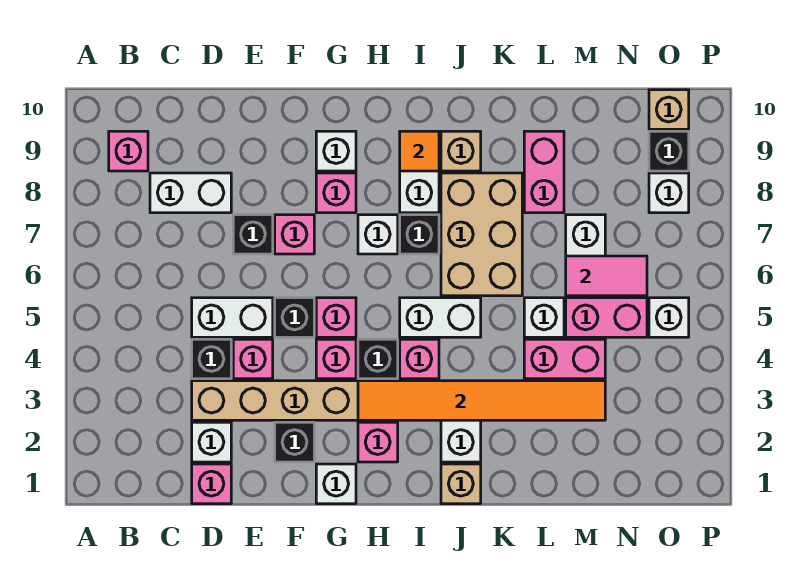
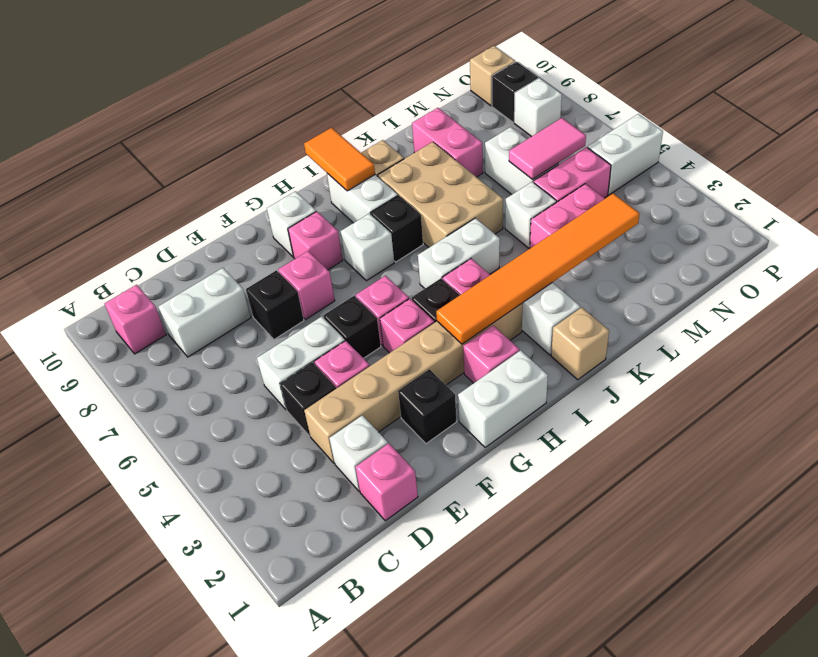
white 1x1 brick [316,464,356,504] -> white 1x2 brick [458,350,548,447]
orange 1x1 tile [400,131,439,171] -> orange 1x2 tile [304,128,375,191]
white 1x1 brick [649,298,689,337] -> white 1x2 brick [588,114,663,195]

